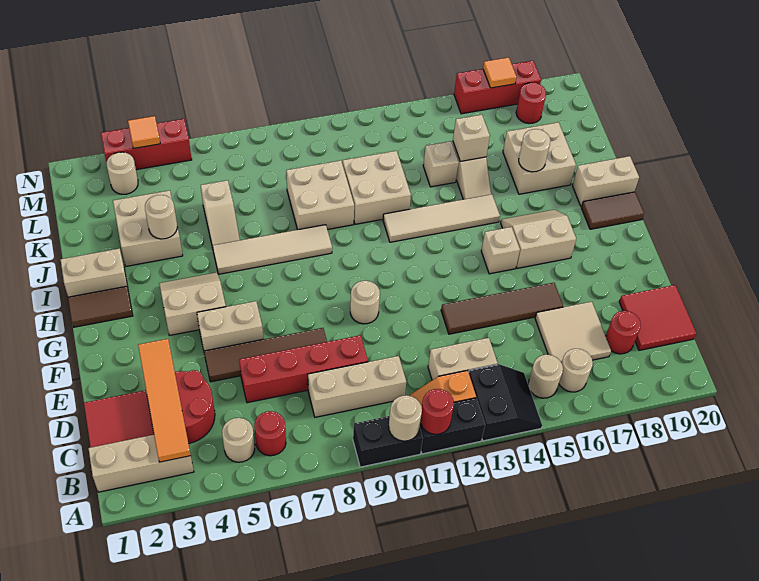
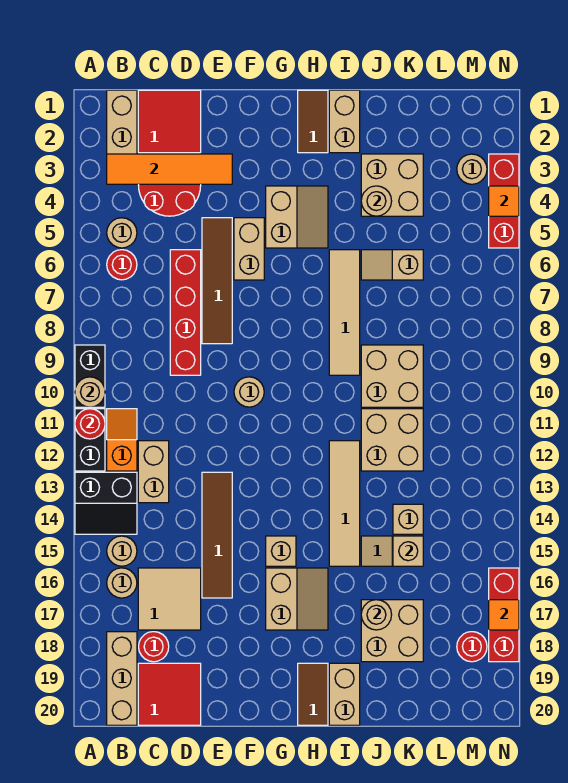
tan 1x3 brick [308,356,406,417] -> tan 1x3 brick moved to [107,632,137,725]

